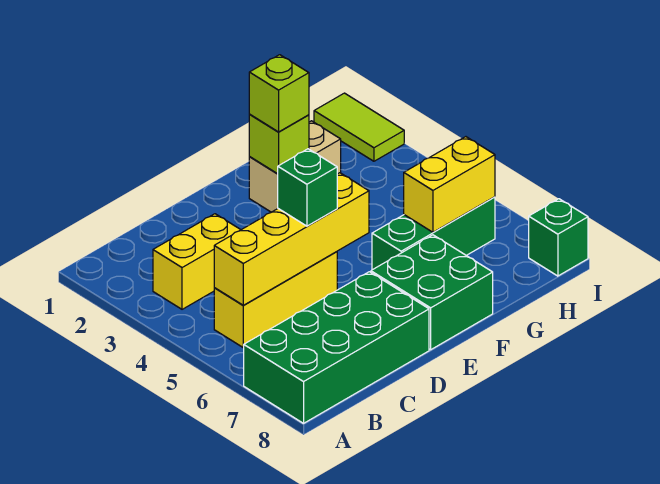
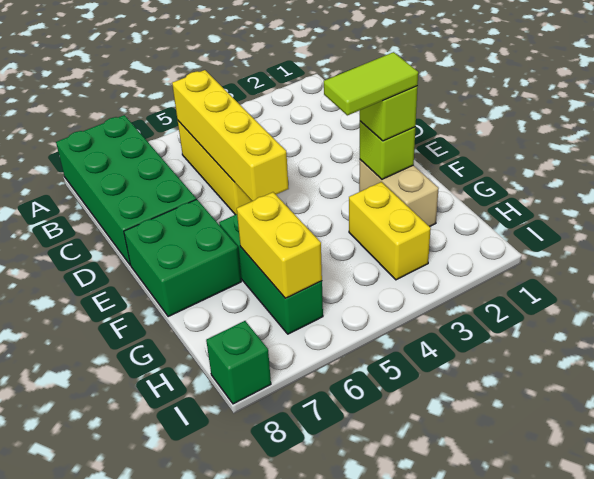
yellow 1x2 brick [153,214,241,309] -> yellow 1x2 brick moved to [349,182,431,280]
green 1x1 brick [278,149,337,226] -> none
lime 1x2 tile [314,93,404,161] -> lime 1x2 tile moved to [324,52,418,115]

